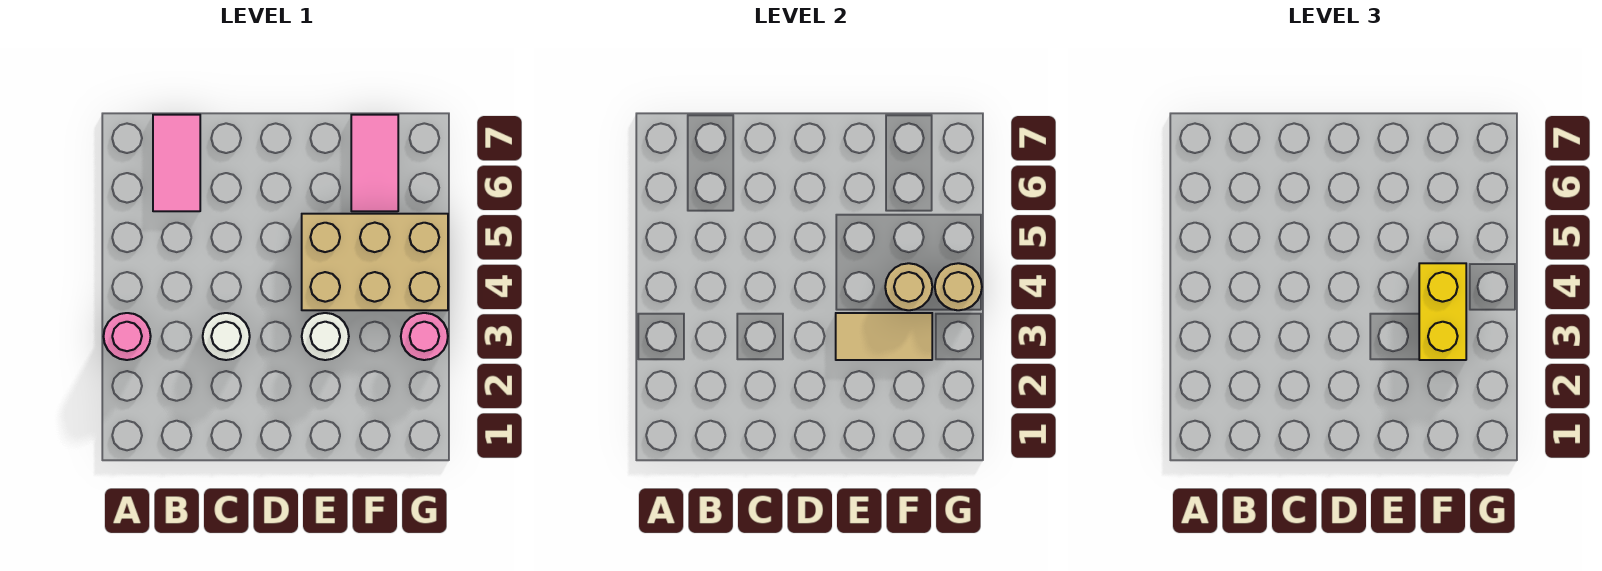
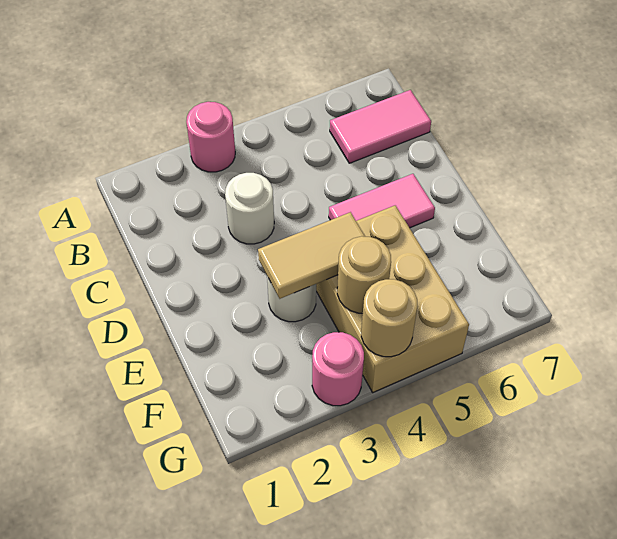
tan 1x2 tile [836,313,932,360] -> tan 1x2 tile turned to [258,212,365,299]
yellow 1x2 brick [1419,263,1466,360] -> none
pink 1x2 tile [351,115,398,211] -> pink 1x2 tile moved to [329,174,435,228]

